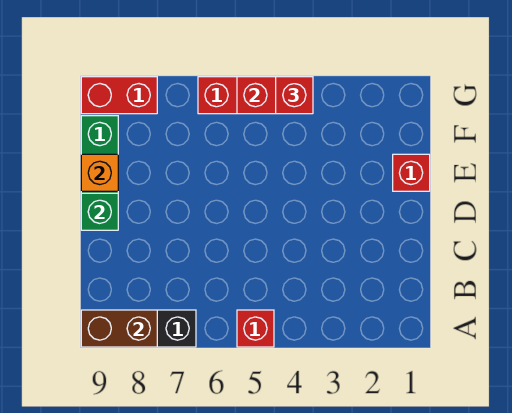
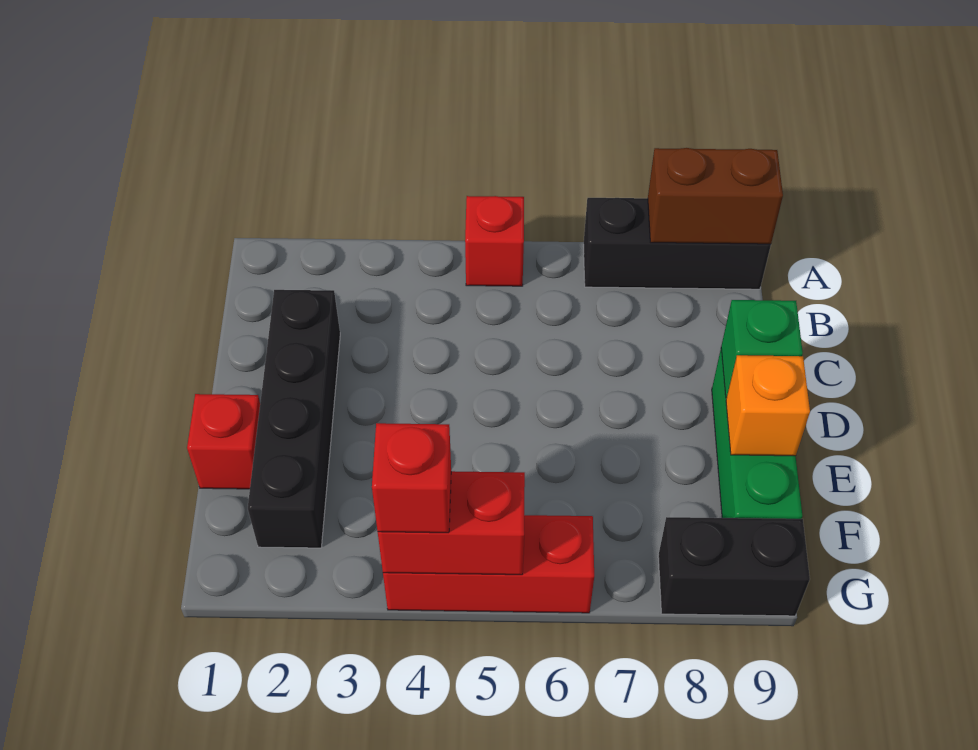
none -> black 1x4 brick [248,290,340,548]
red 1x2 brick [81,77,157,114] -> black 1x2 brick [658,517,810,616]

